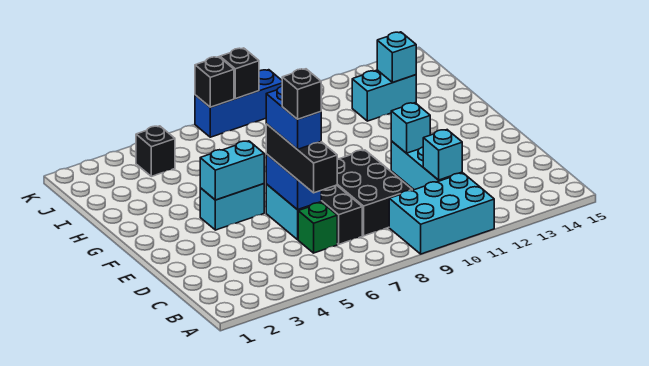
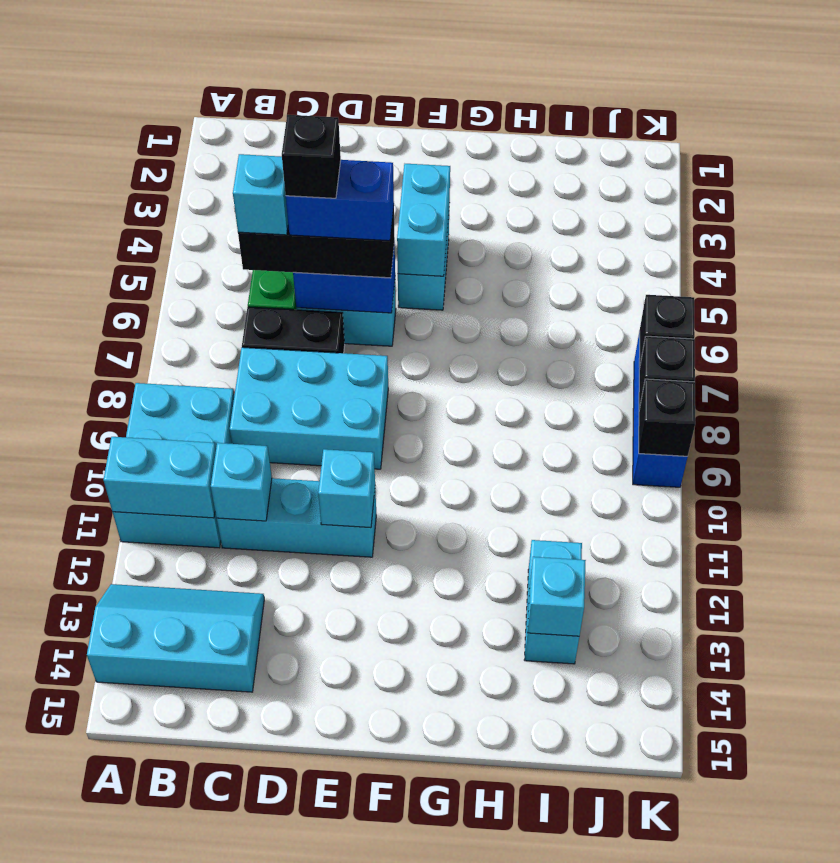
none -> cyan 1x2 brick [103,437,216,518]
none -> cyan 2x3 slope [87,584,264,692]
none -> cyan 1x1 brick [233,154,288,235]
black 2x3 brick [337,150,412,236] -> cyan 2x3 brick [230,347,388,469]
black 1x1 brick [136,126,175,176] -> black 1x1 brick moved to [639,379,695,456]

